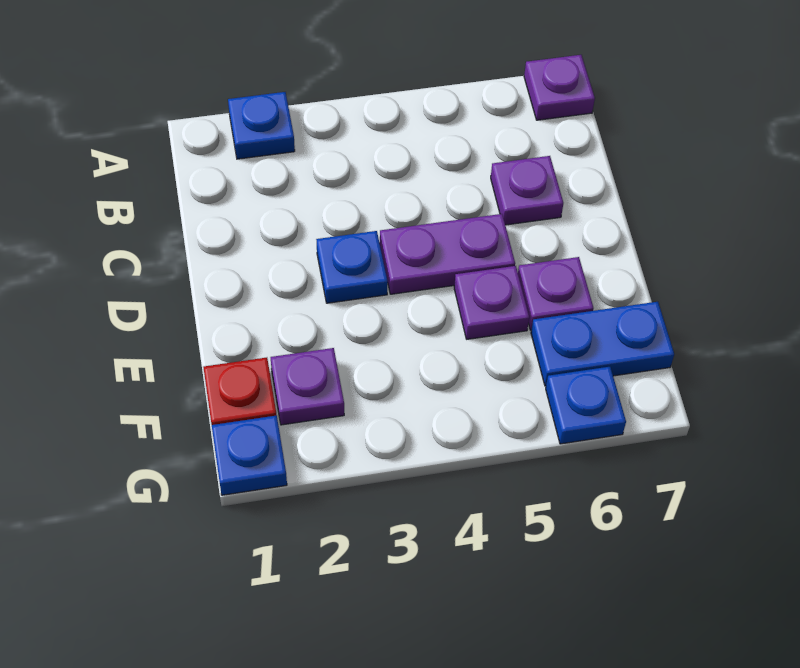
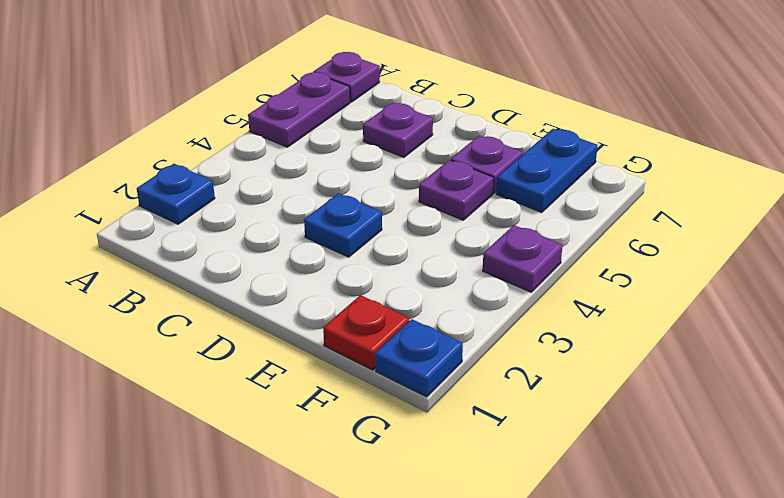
purple 1x2 plate [380,214,515,294] -> purple 1x2 plate moved to [248,72,350,147]
purple 1x1 plate [271,348,344,425] -> purple 1x1 plate moved to [483,225,562,292]
blue 1x1 plate [546,367,626,444] -> none

